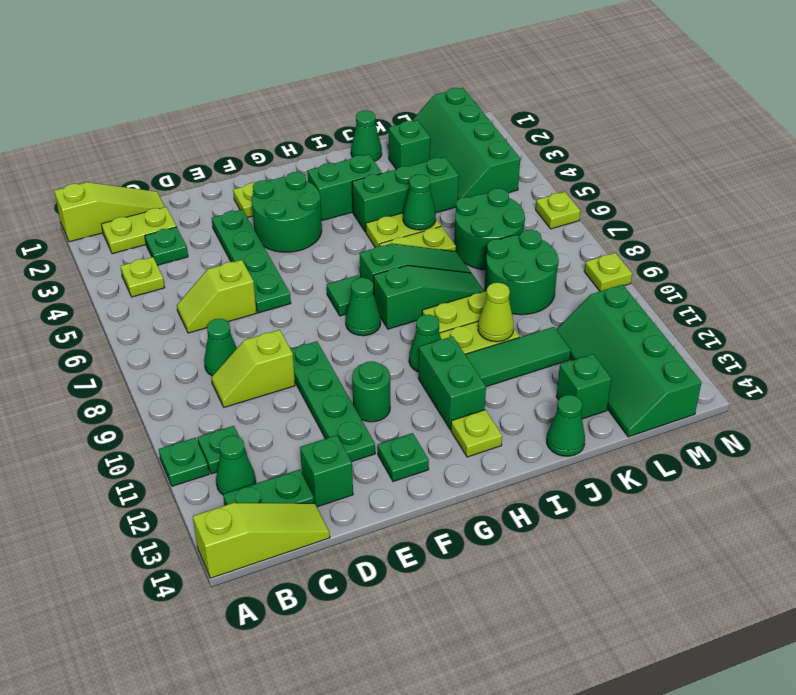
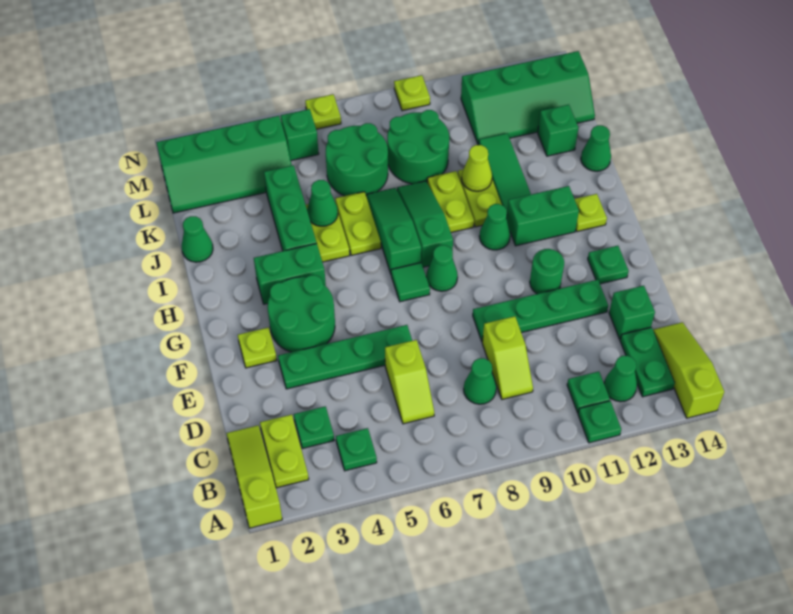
lime 1x1 plate [120,257,165,297] -> green 1x1 plate [336,428,377,471]
green 1x2 brick [307,154,382,221] -> green 1x2 brick turned to [254,243,326,304]
green 1x1 brick [389,120,430,169] -> green 1x1 brick moved to [281,109,319,161]

